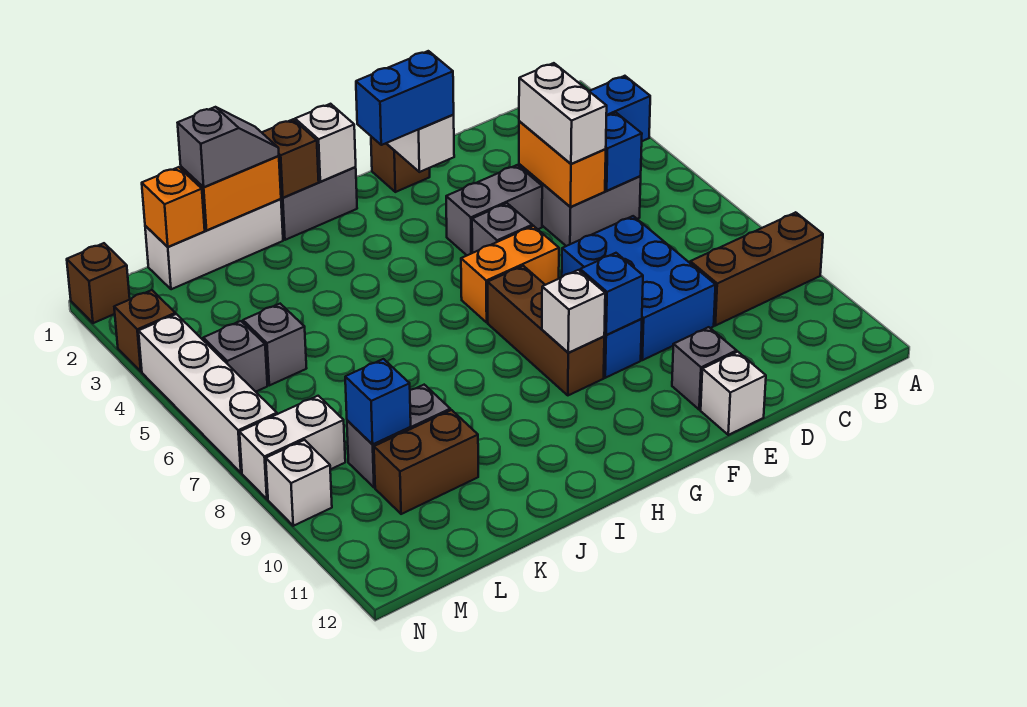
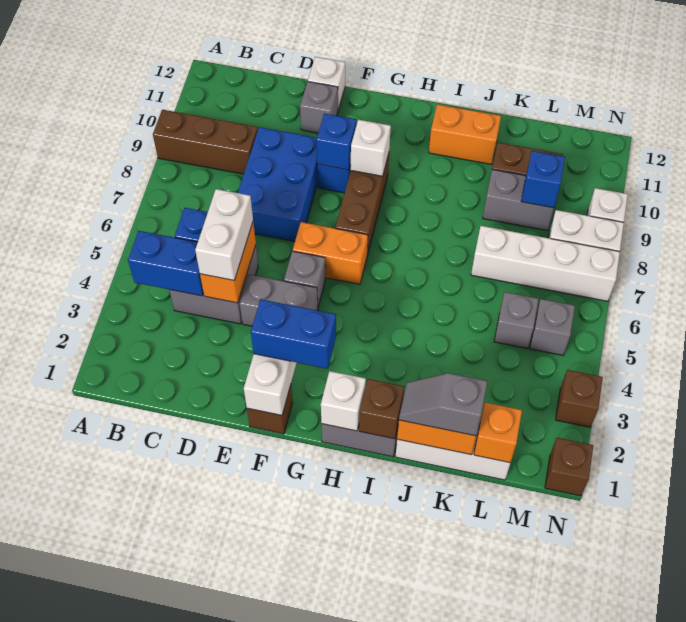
none -> orange 1x2 brick [429,104,501,164]
white 1x4 brick [138,314,277,473] -> white 1x4 brick turned to [471,226,620,301]

